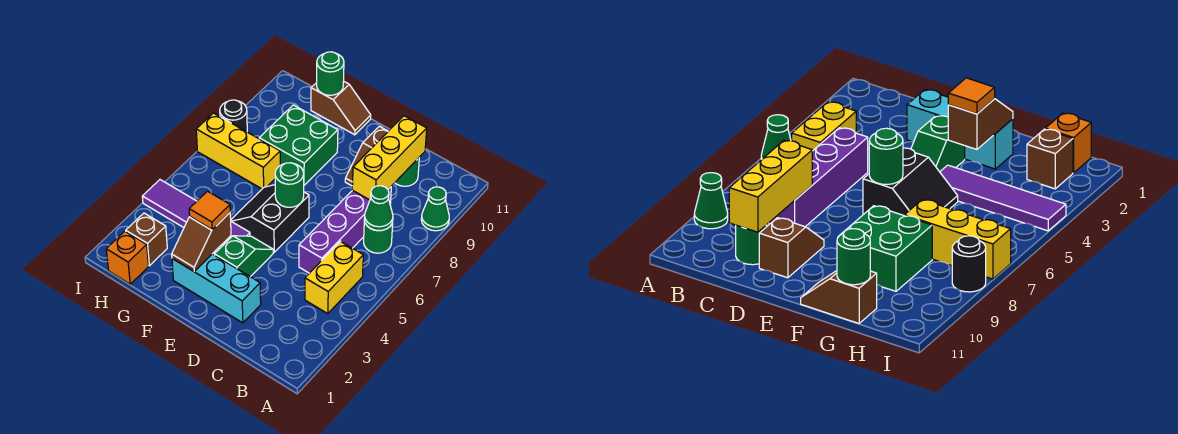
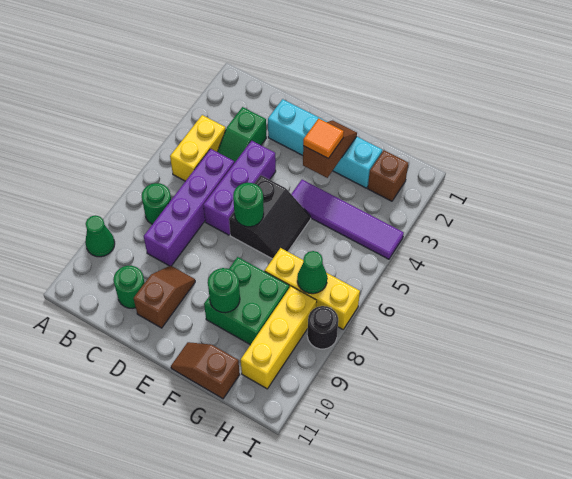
green 1x1 cone [364,186,393,231] -> green 1x1 cone moved to [297,251,327,294]
yellow 1x3 brick [352,116,427,200] -> yellow 1x3 brick moved to [241,286,317,389]
cyan 1x3 brick [172,254,261,323] -> cyan 1x4 brick [268,99,382,188]
none -> purple 1x3 brick [203,141,276,235]
green 1x2 slope [215,236,273,277] -> green 1x2 slope moved to [217,107,266,163]
green 1x1 round brick [317,52,344,95] -> green 1x1 round brick moved to [208,268,240,313]
orange 1x1 brick [106,231,148,284] -> none

